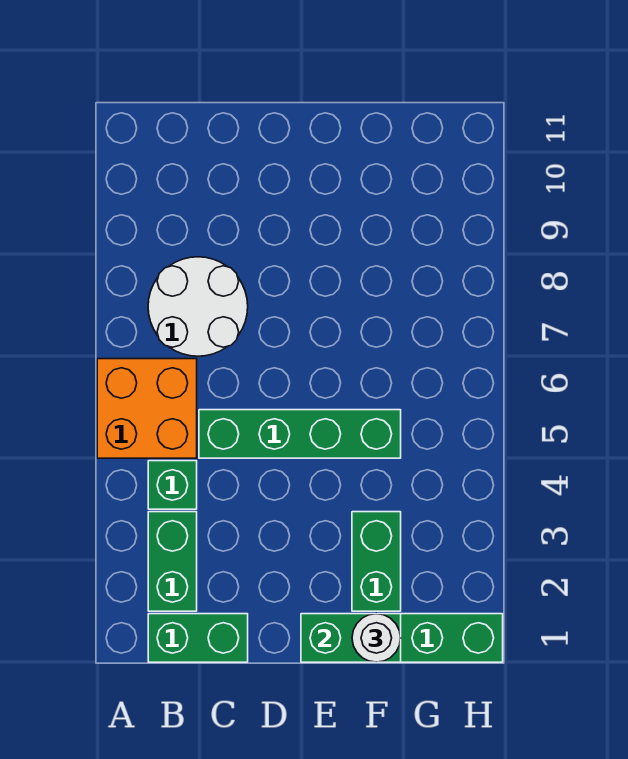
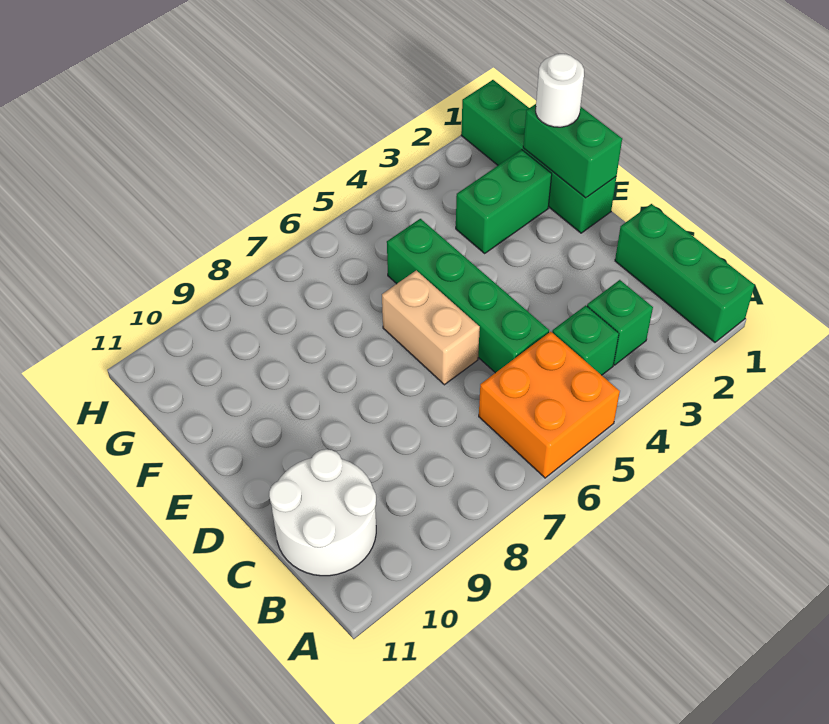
green 1x2 brick [148,614,248,662] -> green 1x3 brick [615,204,755,342]
green 1x2 brick [148,512,197,611] -> green 1x1 brick [587,280,653,365]
white 2x2 round brick [148,257,248,356] -> white 2x2 round brick moved to [269,449,376,576]
none -> tan 1x2 brick [382,270,480,385]

